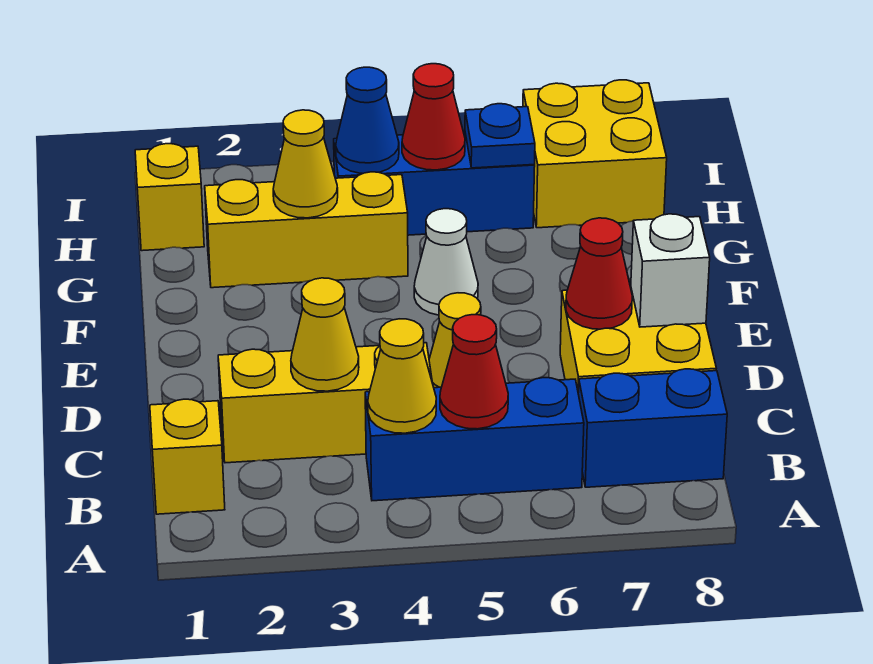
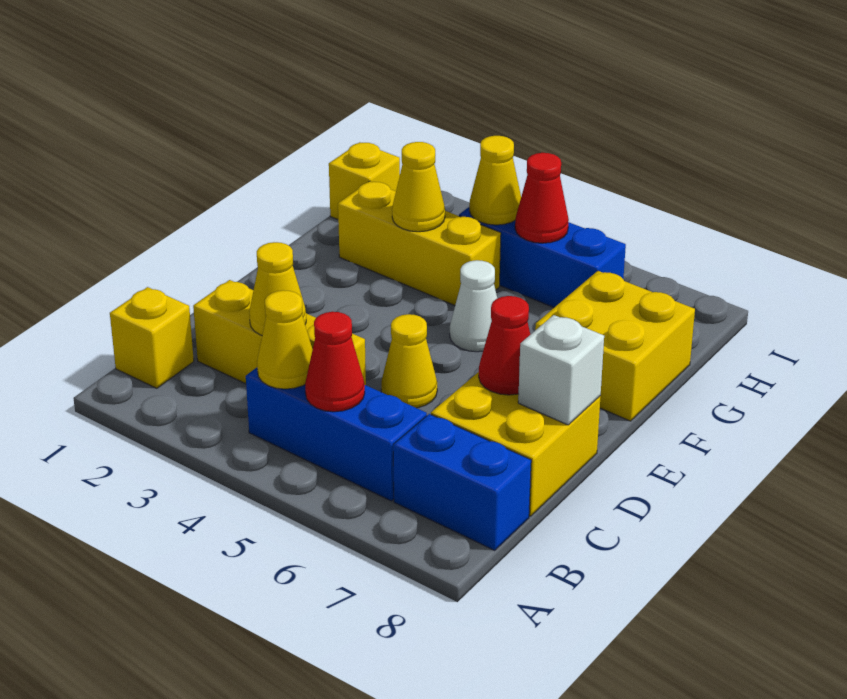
blue 1x1 cone [336,67,399,174] -> yellow 1x1 cone [469,136,521,225]
blue 1x1 plate [465,104,535,168] -> none
yellow 2x2 brick [523,80,667,228] -> yellow 2x2 brick moved to [535,271,695,421]

